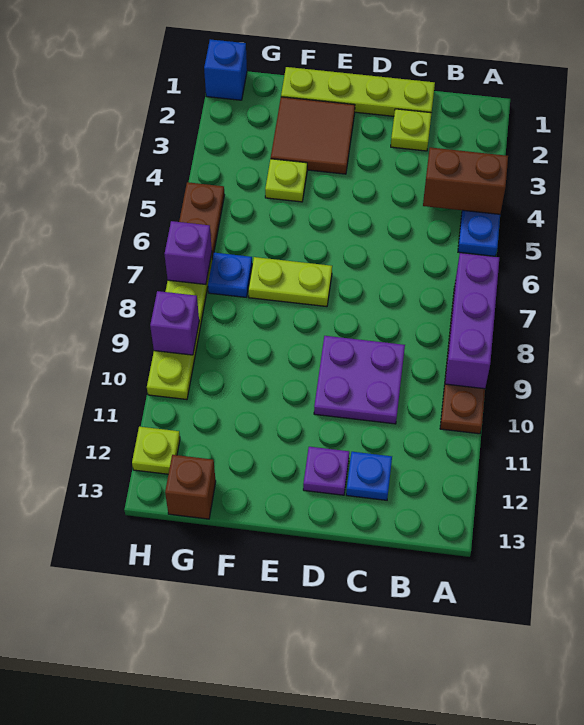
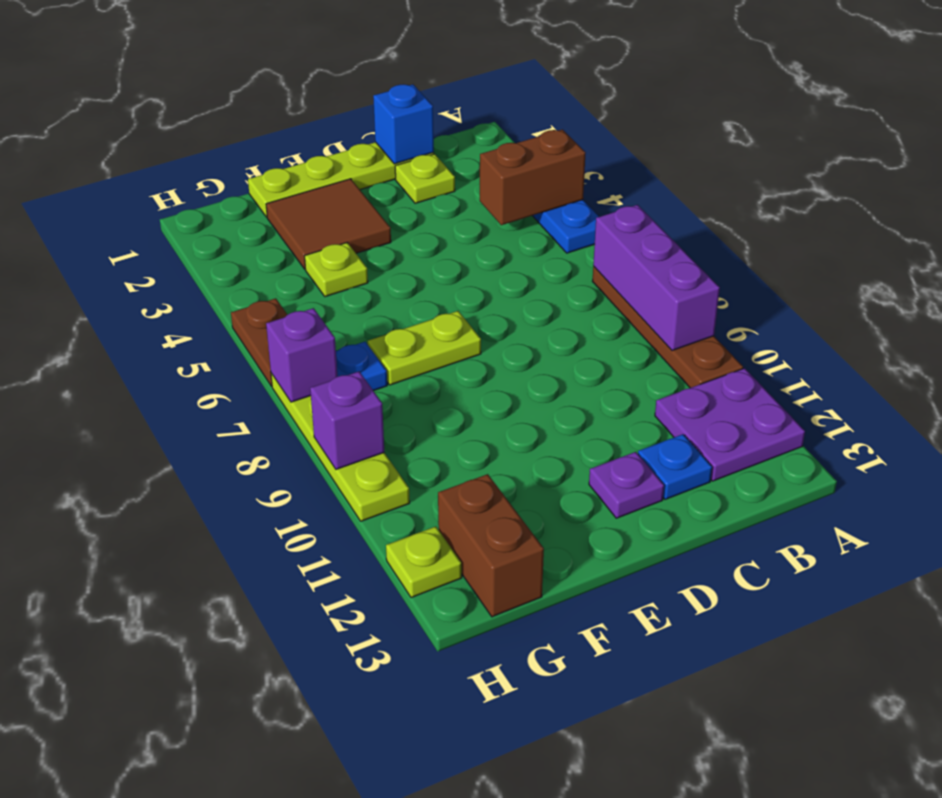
purple 2x2 plate [314,336,405,424] -> purple 2x2 plate moved to [655,368,805,481]
brown 1x1 brick [165,455,216,519] -> brown 1x2 brick [438,474,544,617]
blue 1x1 brick [204,39,247,100] -> blue 1x1 brick moved to [373,84,434,164]

